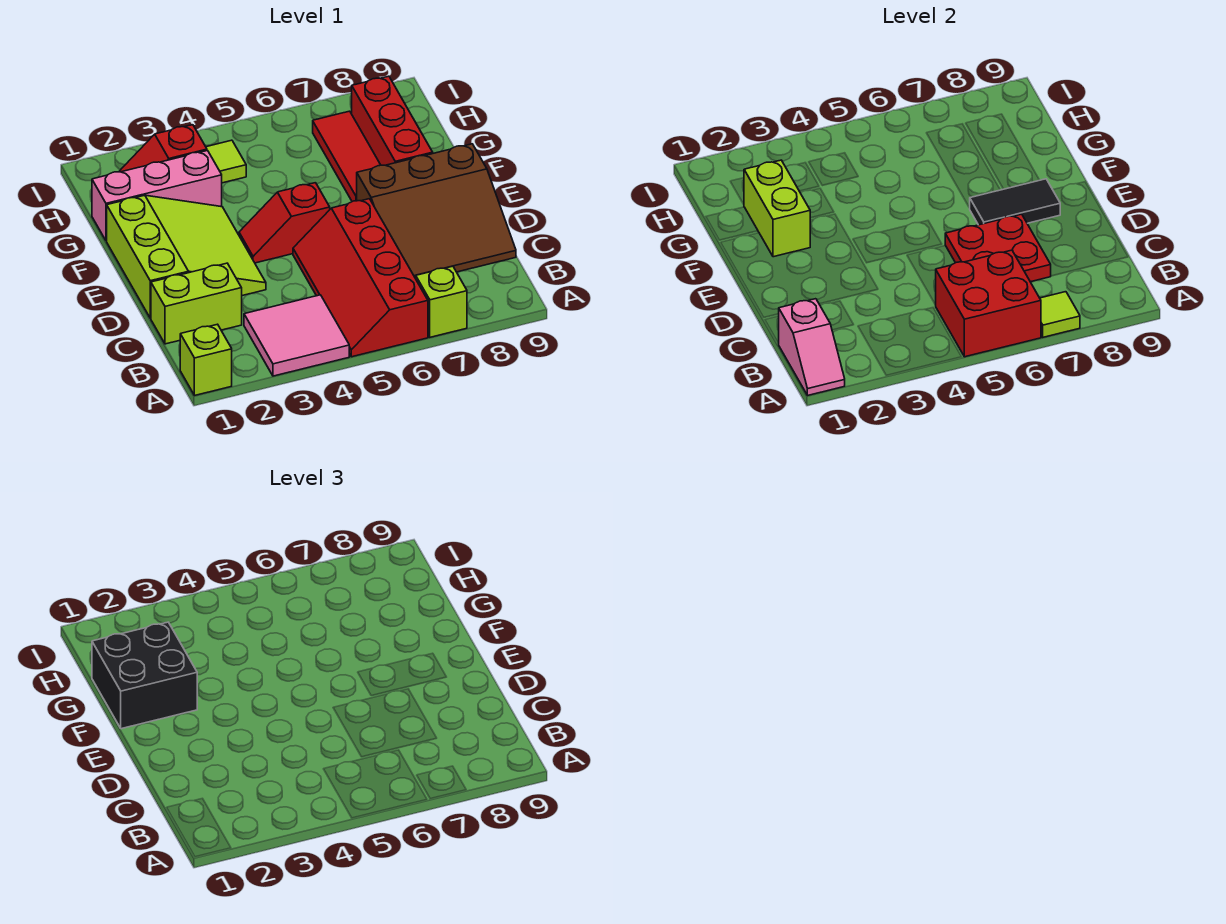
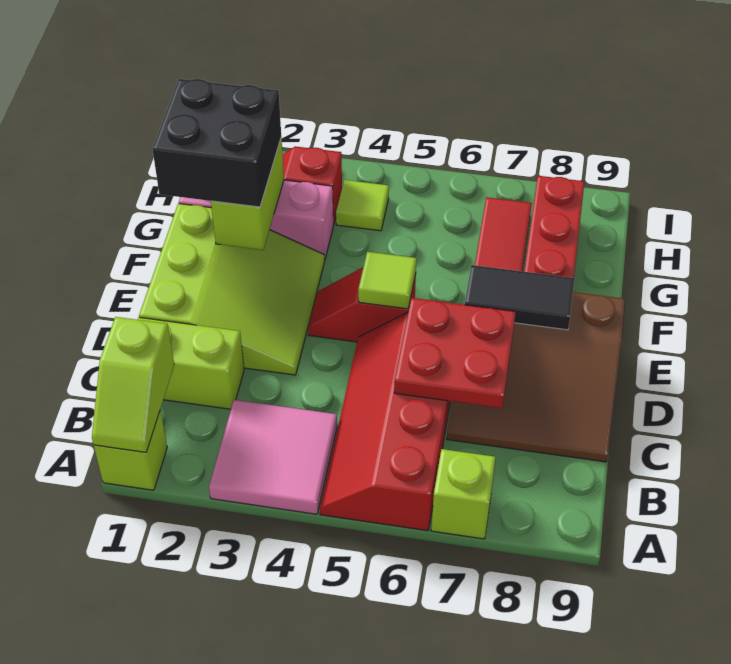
pink 1x2 slope [778,299,845,395] -> lime 1x2 slope [92,317,174,452]
red 2x2 brick [936,250,1041,357] -> none
lime 1x1 tile [1040,292,1080,337] -> lime 1x1 tile moved to [358,252,416,309]

